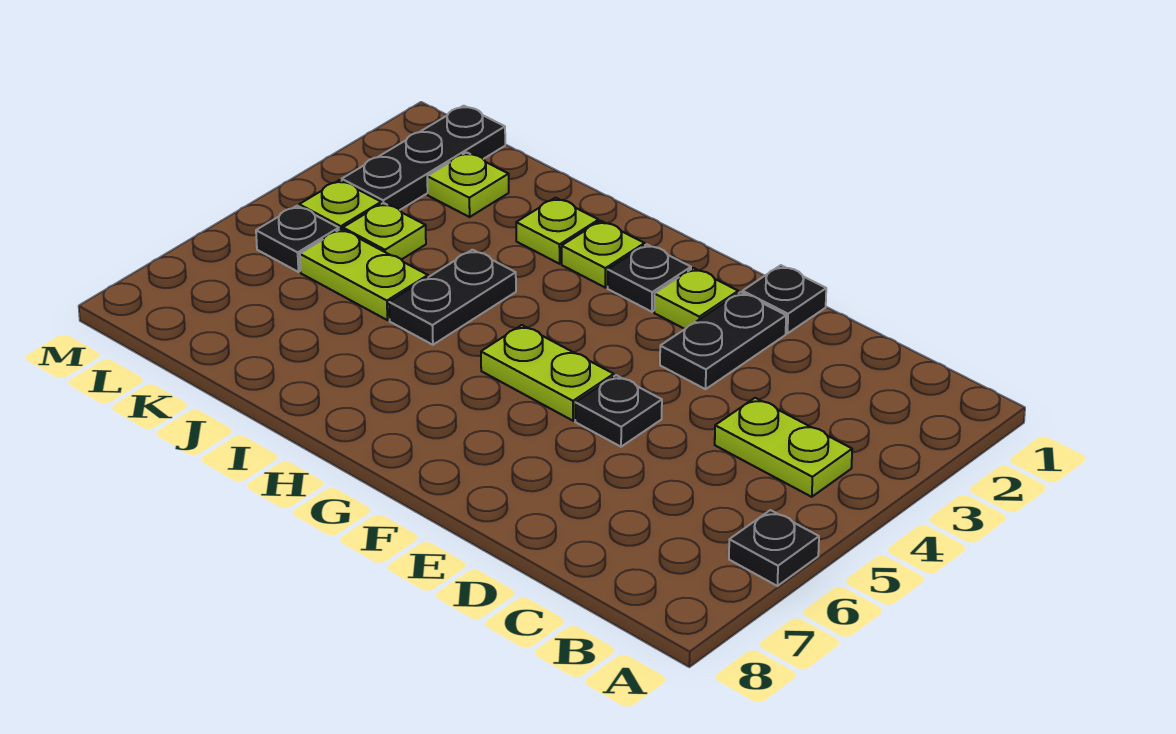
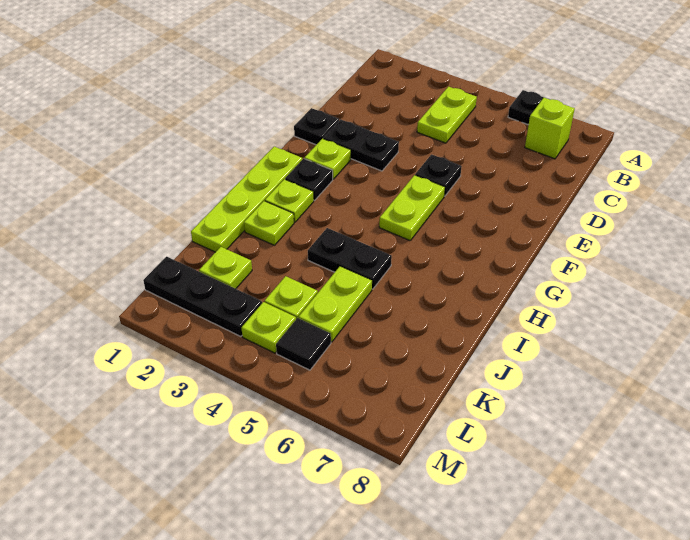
none -> lime 1x1 brick [525,98,575,159]
none -> lime 1x4 plate [191,147,302,252]
black 1x1 plate [256,206,339,272] -> black 1x1 tile [276,318,331,370]

